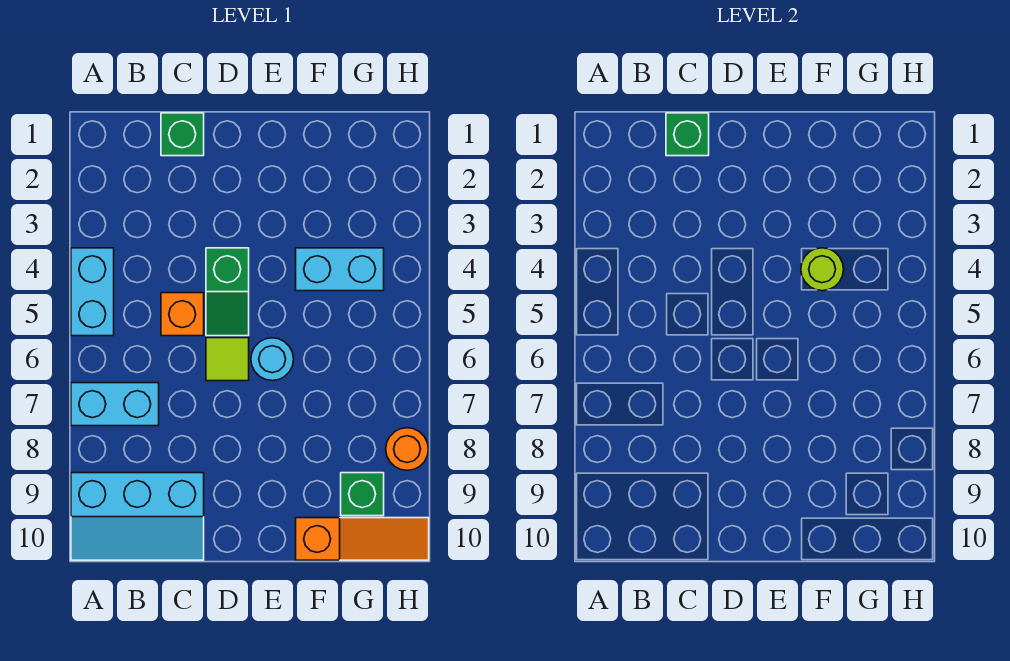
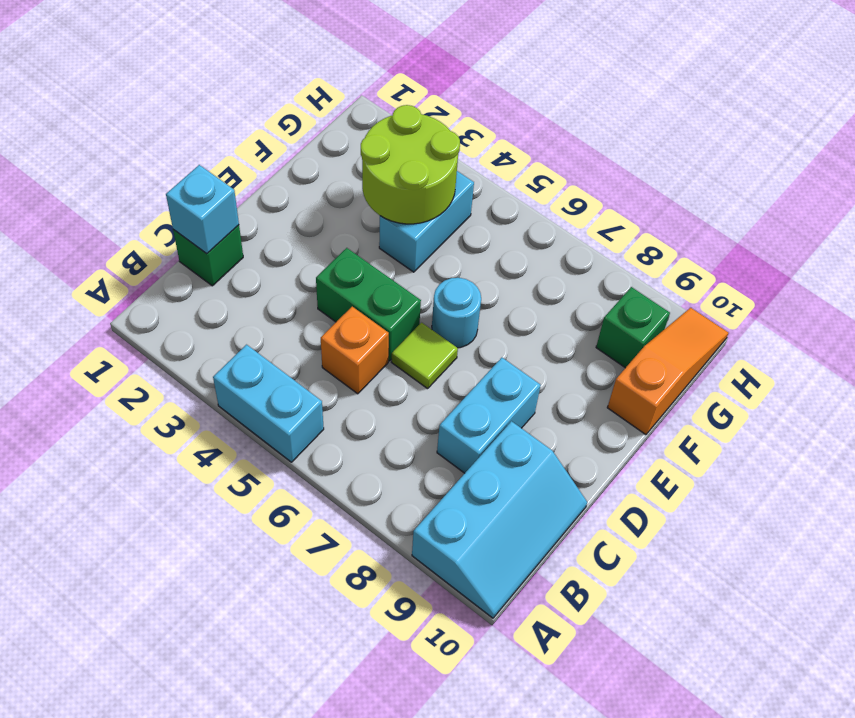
cyan 1x2 brick [71,383,159,426] -> cyan 1x2 brick moved to [437,358,541,473]
green 1x1 brick [666,113,709,156] -> cyan 1x1 brick [166,165,239,254]
green 1x2 slope [206,248,249,336] -> green 1x2 brick [316,248,421,361]
lime 1x1 round brick [801,248,844,291] -> lime 2x2 round brick [361,105,460,224]
orange 1x1 round brick [386,428,428,470] -> none

